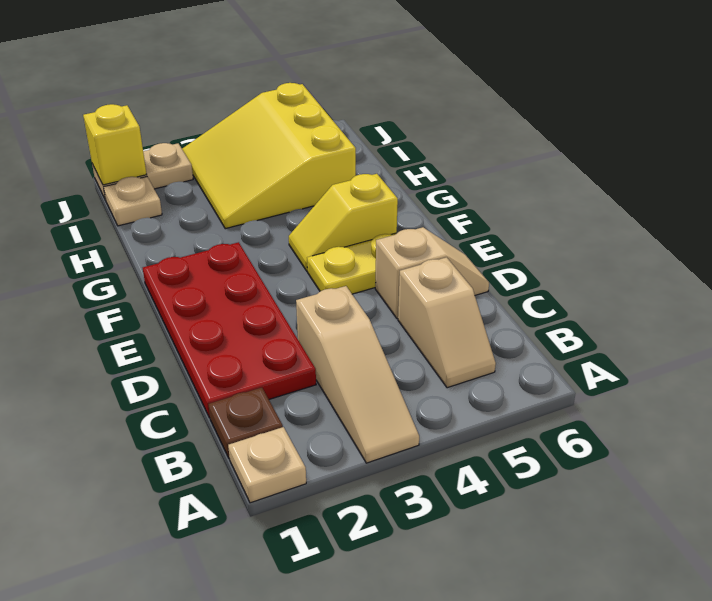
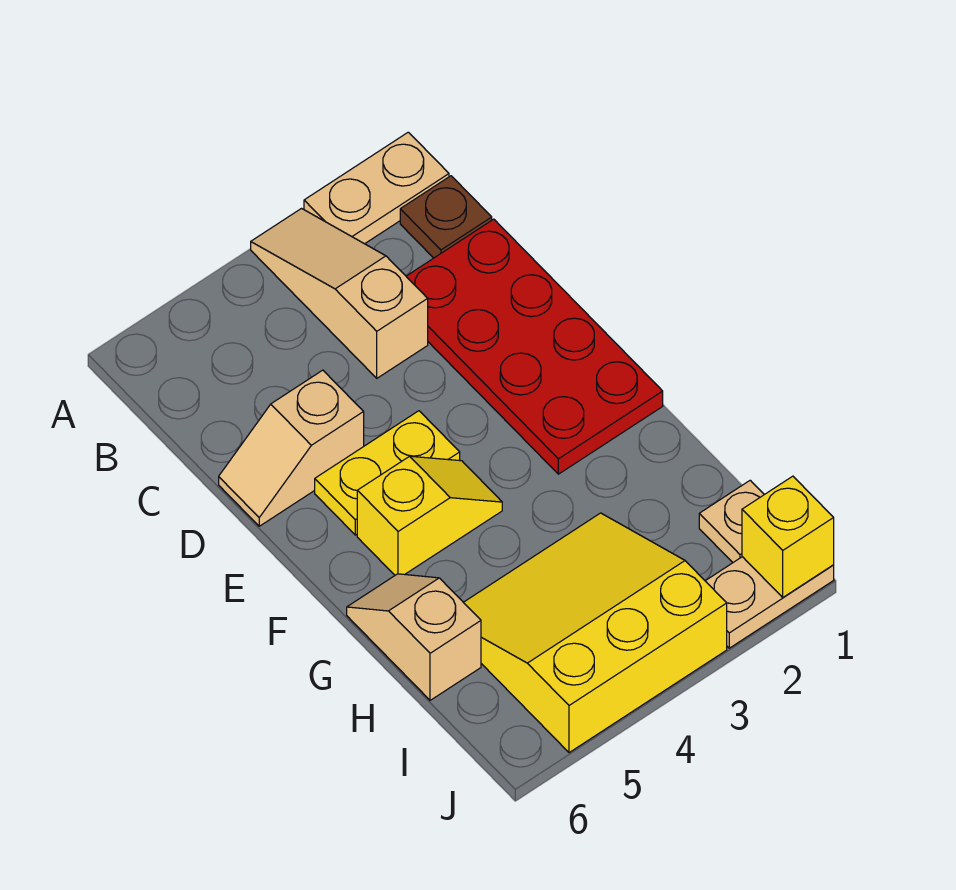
tan 1x1 plate [228,427,306,503] -> tan 1x2 plate [304,132,449,244]
tan 1x2 slope [398,257,496,388] -> tan 1x2 slope moved to [347,574,481,700]
yellow 3x3 slope [182,83,356,229] -> yellow 3x3 slope turned to [463,513,727,753]

